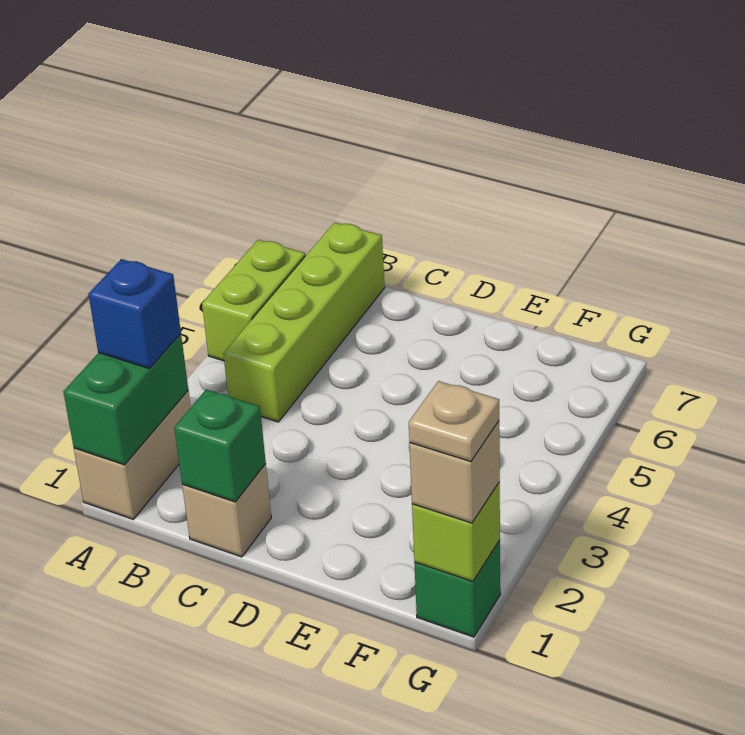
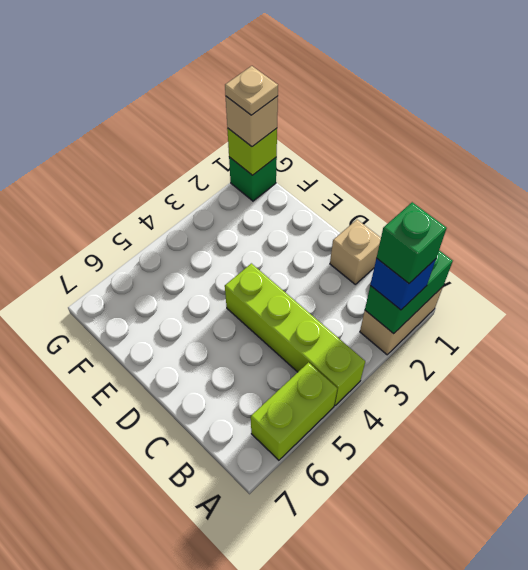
lime 1x4 brick [223,222,385,422] -> lime 1x4 brick turned to [225,263,365,405]
green 1x1 brick [174,390,266,502] -> green 1x1 brick moved to [377,202,447,283]

